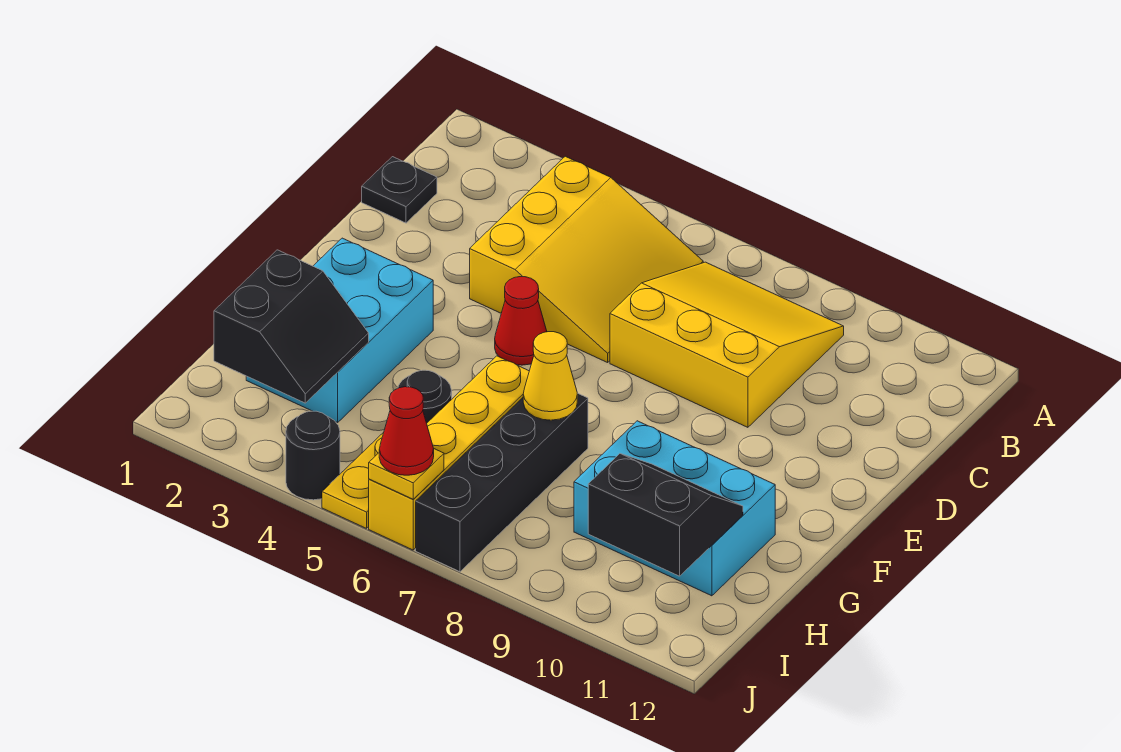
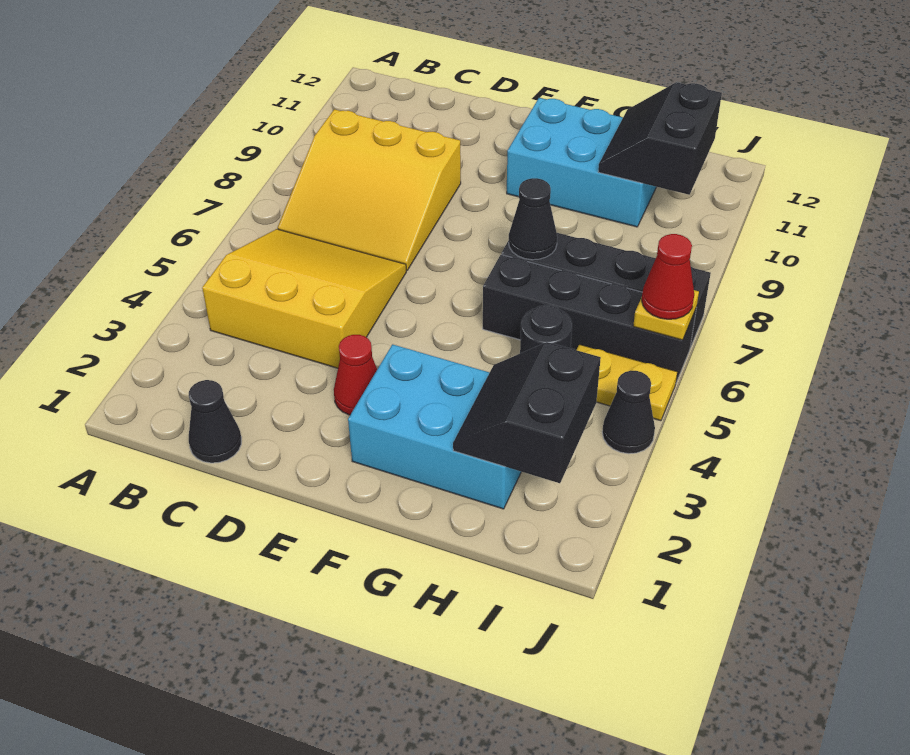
yellow 3x3 slope [610,262,844,427] -> yellow 3x3 slope turned to [278,109,461,270]
black 1x1 plate [362,157,437,223] -> black 1x1 cone [189,380,241,463]
red 1x1 cone [495,277,547,365] -> red 1x1 cone moved to [334,335,377,415]
yellow 1x4 brick [369,356,529,550] -> black 1x4 brick [483,255,697,382]
yellow 1x1 cone [523,332,577,420] -> black 1x1 cone [509,178,557,260]
cyan 2x3 brick [574,421,775,596] -> cyan 2x3 brick turned to [507,98,656,227]
black 2x2 slope [214,250,369,403] -> black 2x2 slope turned to [453,342,601,483]
black 1x1 round brick [286,411,340,500] -> black 1x1 cone [602,371,655,454]

